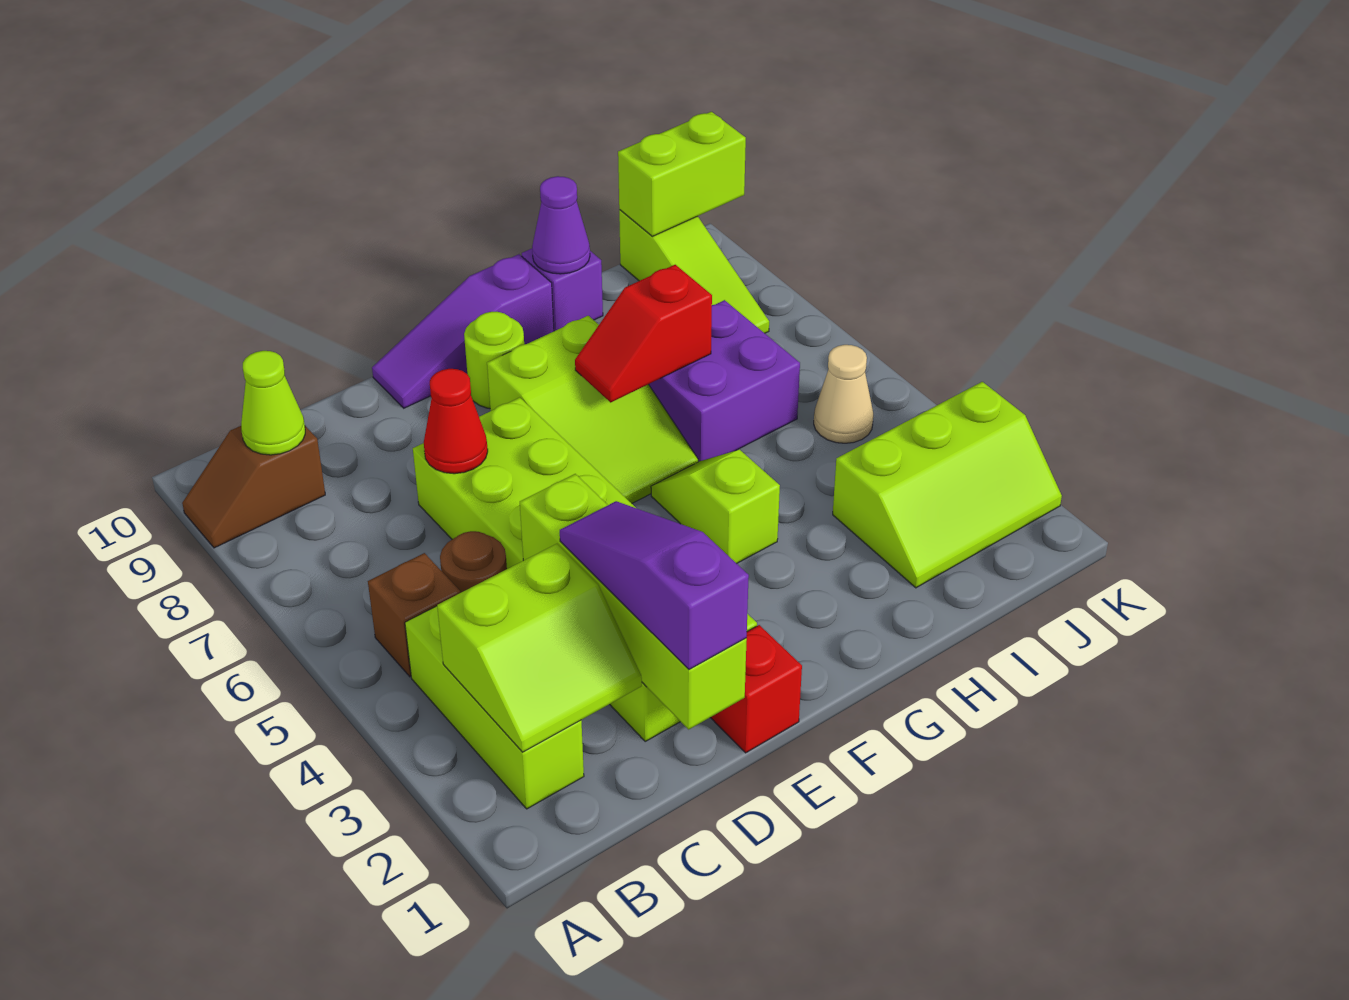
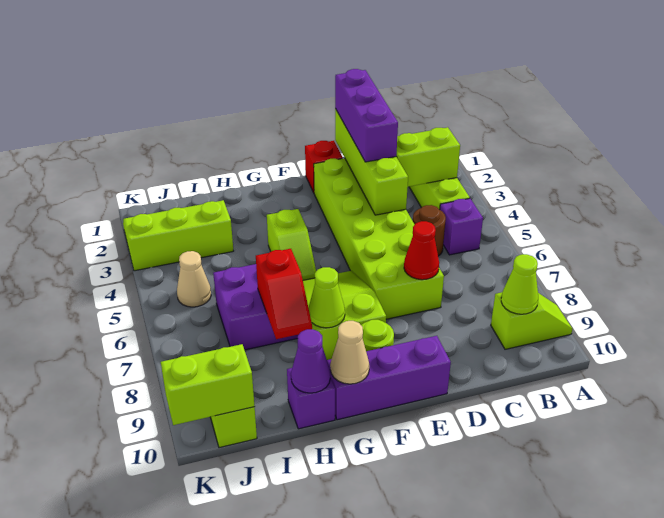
brown 1x2 slope [182,426,325,548] -> lime 1x2 slope [491,292,572,349]
brown 1x1 brick [368,553,460,677] -> purple 1x1 brick [440,198,483,255]
purple 1x3 slope [560,501,749,669] -> purple 1x3 brick [335,69,398,162]
purple 1x3 slope [372,254,554,408] -> purple 1x3 brick [327,336,451,420]
red 1x2 slope [575,265,712,402] -> red 1x2 slope turned to [256,249,312,339]
none -> lime 1x1 cone [308,267,345,328]
none -> tan 1x1 cone [330,321,369,384]

